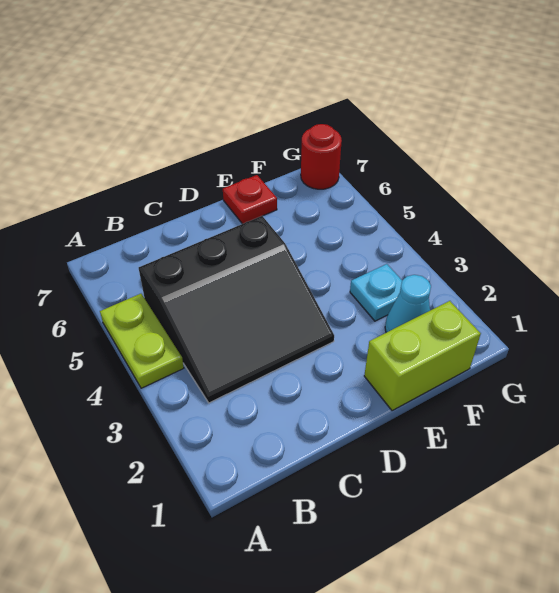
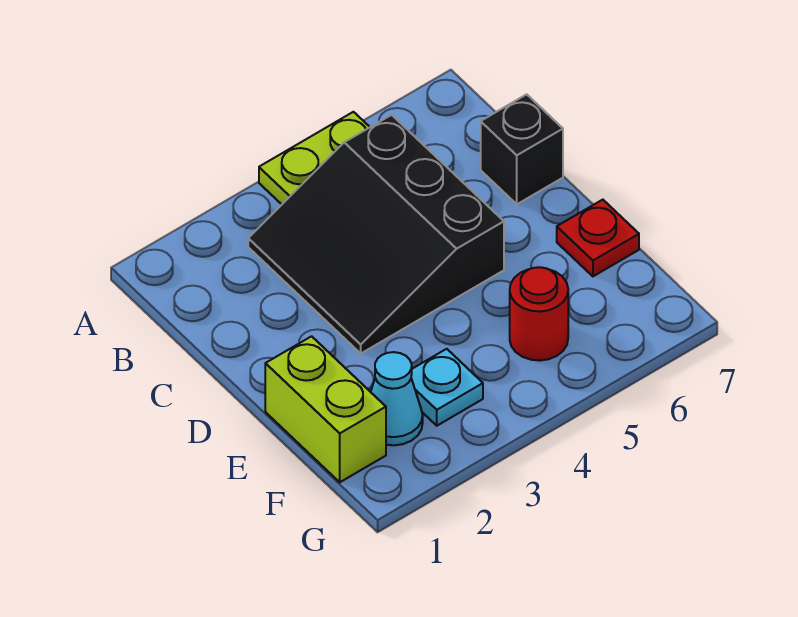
none -> black 1x1 brick [481,94,563,204]
red 1x1 round brick [301,124,342,189] -> red 1x1 round brick moved to [510,267,568,361]

